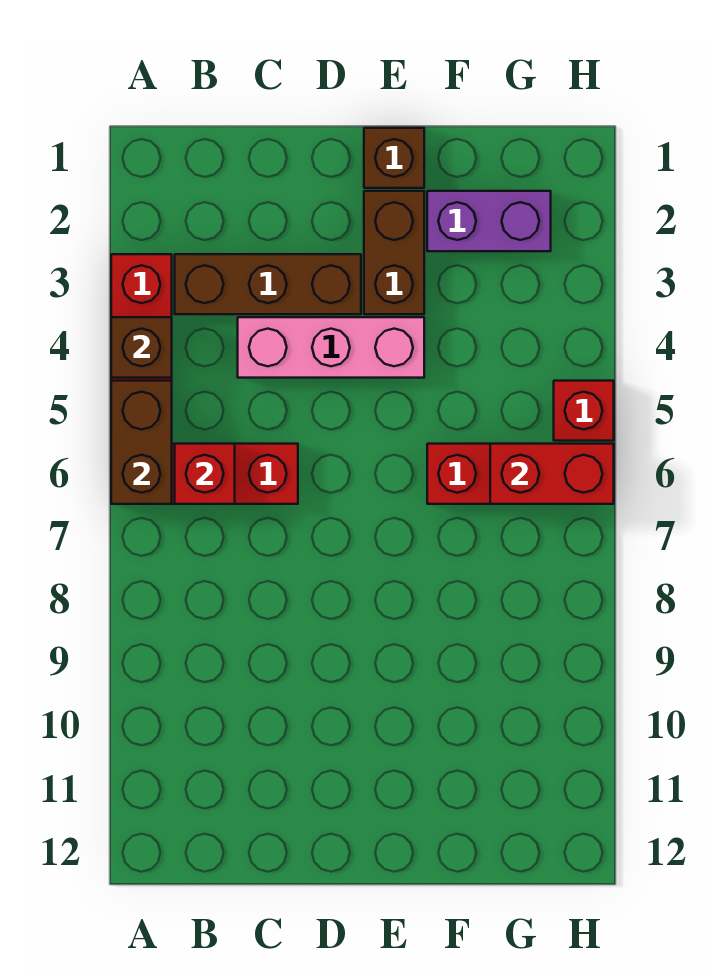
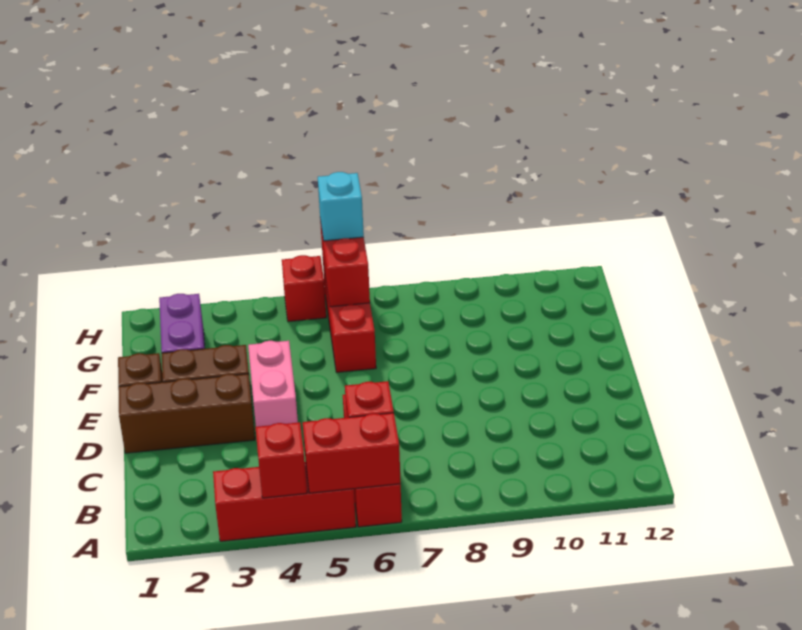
brown 1x1 brick [111,317,172,378] -> red 1x1 brick [255,422,307,498]
brown 1x2 brick [111,381,172,504] -> red 1x2 brick [303,413,401,493]
brown 1x3 brick [175,254,361,314] -> brown 1x3 brick turned to [118,374,255,453]
pink 1x3 brick [238,317,424,378] -> pink 1x2 brick [248,341,298,427]
none -> cyan 1x1 brick [318,172,364,241]

